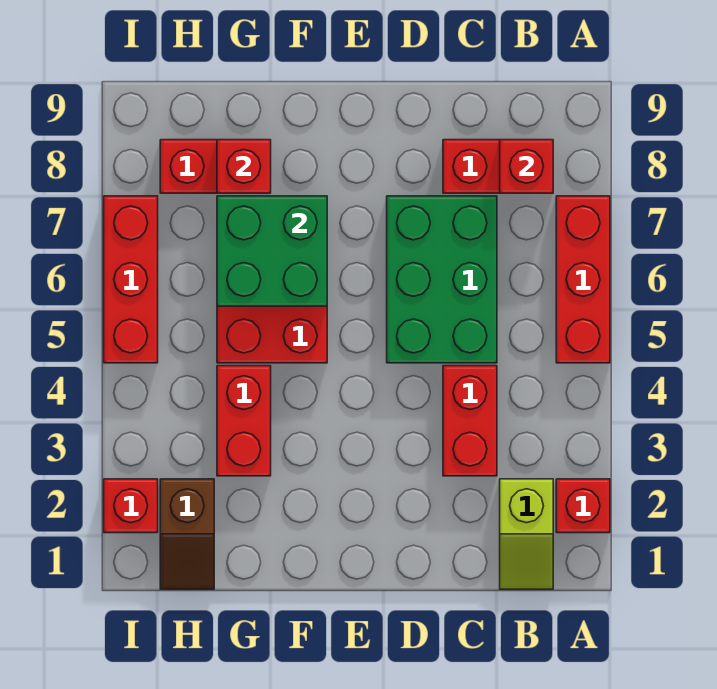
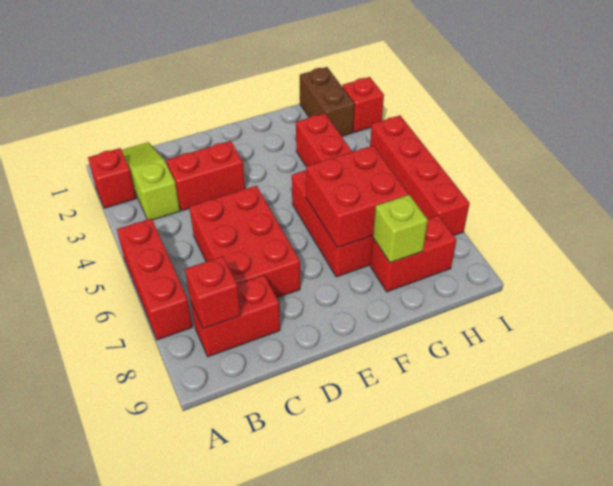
lime 1x2 slope [500,479,553,589] -> lime 1x3 slope [122,142,180,220]
red 1x2 brick [443,366,497,476] -> red 1x2 brick turned to [166,141,245,211]
green 2x3 brick [387,196,497,363] -> red 2x3 brick [189,186,300,298]
green 2x2 brick [217,196,327,306] -> red 2x2 brick [306,146,408,248]
red 1x1 brick [217,140,271,193] -> lime 1x1 brick [373,195,428,263]
brown 1x2 slope [160,479,214,589] -> brown 1x2 brick [300,67,355,136]
red 1x3 brick [104,196,158,363] -> red 1x4 brick [370,115,470,235]

